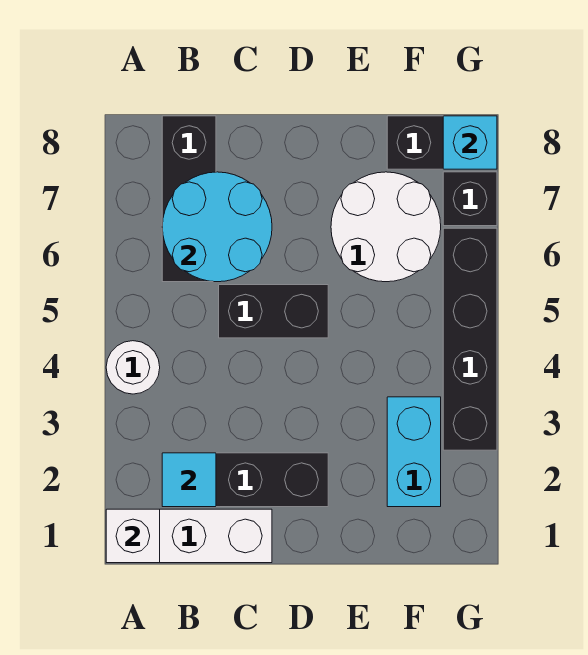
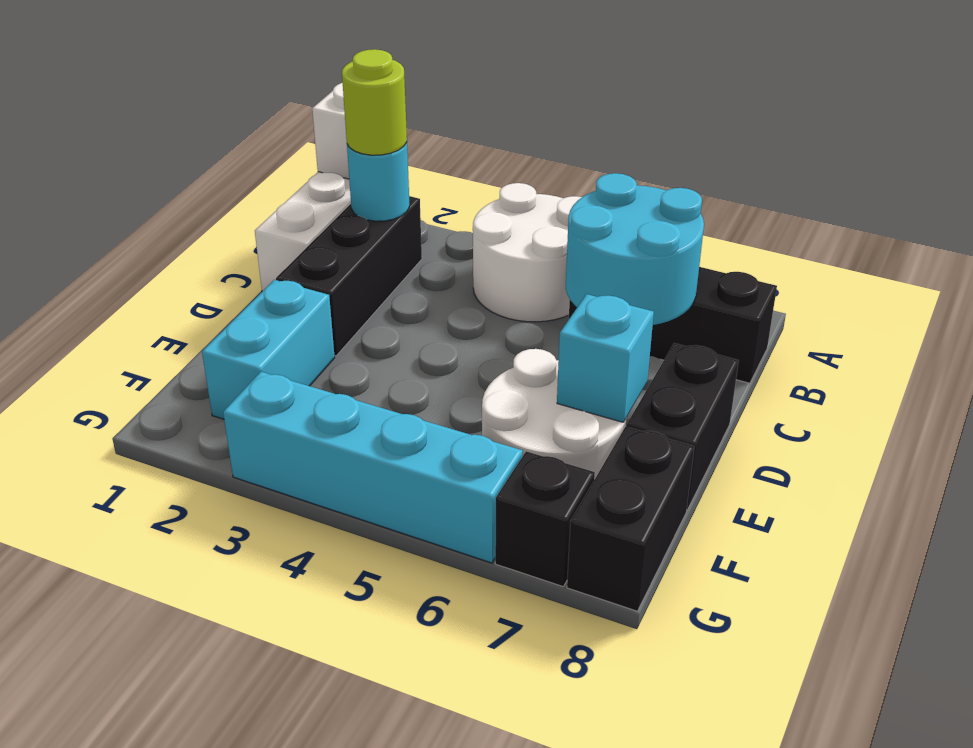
white 1x1 round brick [106,341,160,394] -> white 2x2 round brick [473,183,582,322]
cyan 1x1 tile [162,453,216,507] -> cyan 1x1 round brick [347,142,409,221]
none -> lime 1x1 round brick [342,49,407,155]
black 1x2 brick [219,285,328,338] -> black 1x2 brick moved to [627,343,739,510]
cyan 1x2 brick [387,397,441,507] -> cyan 1x2 brick turned to [202,280,335,419]
black 1x4 brick [443,228,497,450] -> cyan 1x4 brick [223,372,523,563]
cyan 1x1 brick [443,116,497,169] -> cyan 1x1 brick moved to [557,294,654,422]

